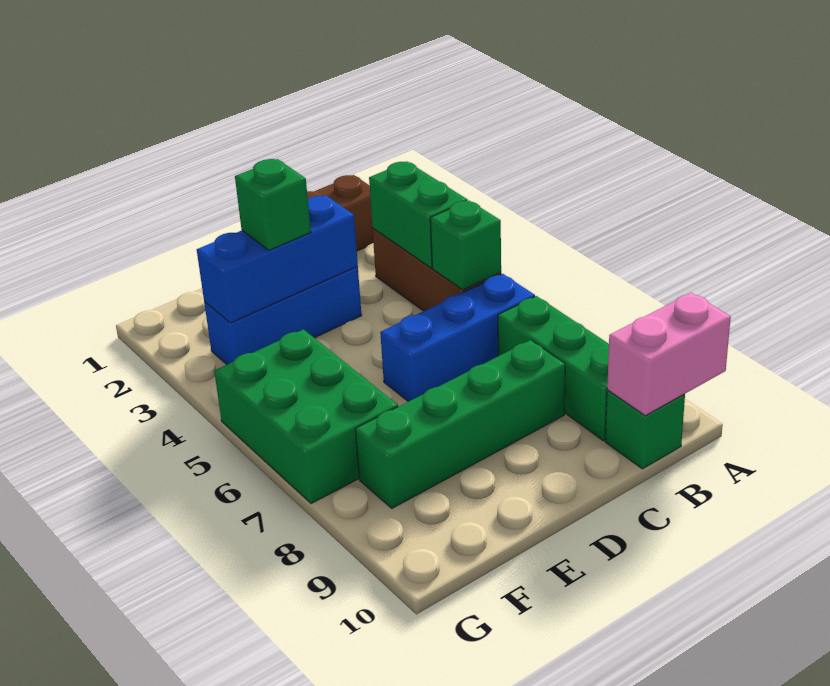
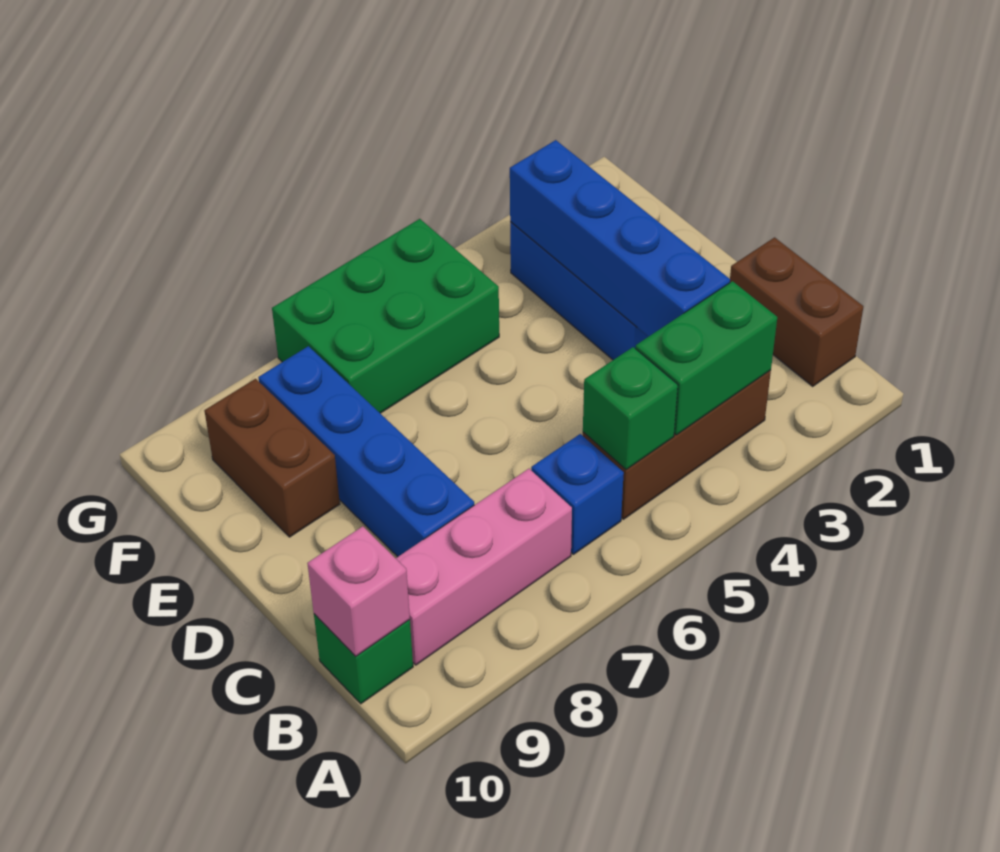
pink 1x2 brick [607,293,731,416] -> pink 1x1 brick [307,526,410,656]
blue 1x3 brick [380,274,535,402] -> blue 1x1 brick [531,434,624,554]
green 1x3 brick [498,296,609,441] -> pink 1x3 brick [396,469,572,665]
green 1x4 brick [355,340,565,508] -> blue 1x4 brick [258,346,474,557]
blue 1x3 brick [197,195,358,323] -> blue 1x4 brick [510,140,730,337]
green 1x1 brick [235,159,311,250] -> none
none -> brown 1x2 brick [204,379,340,537]

